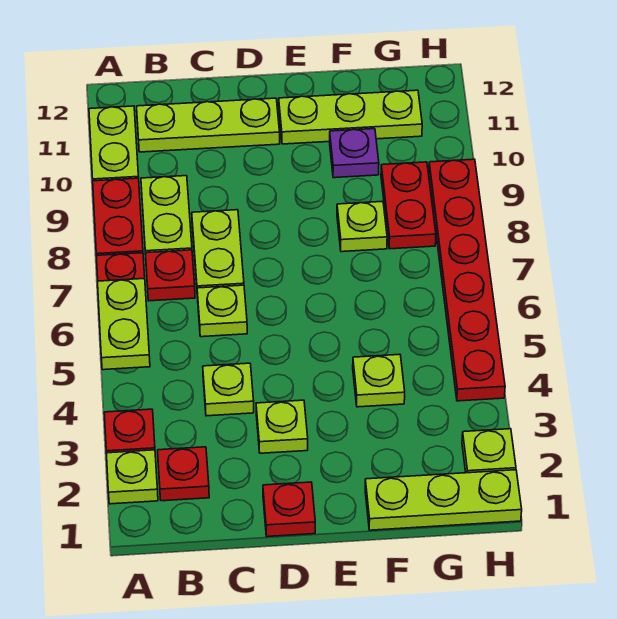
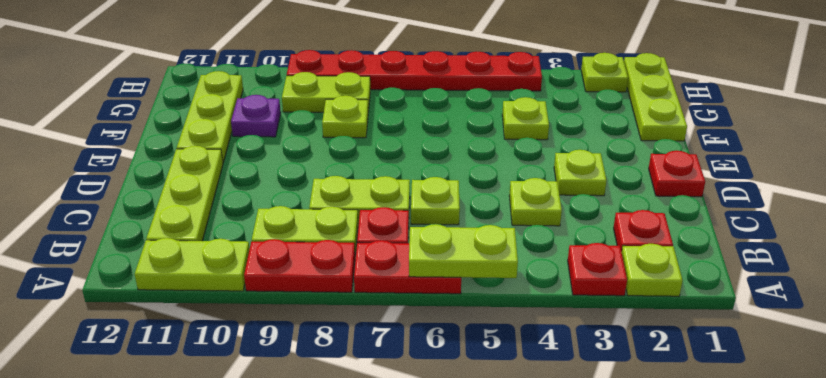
red 1x2 plate [381,162,436,249] -> lime 1x2 plate [282,72,370,112]

